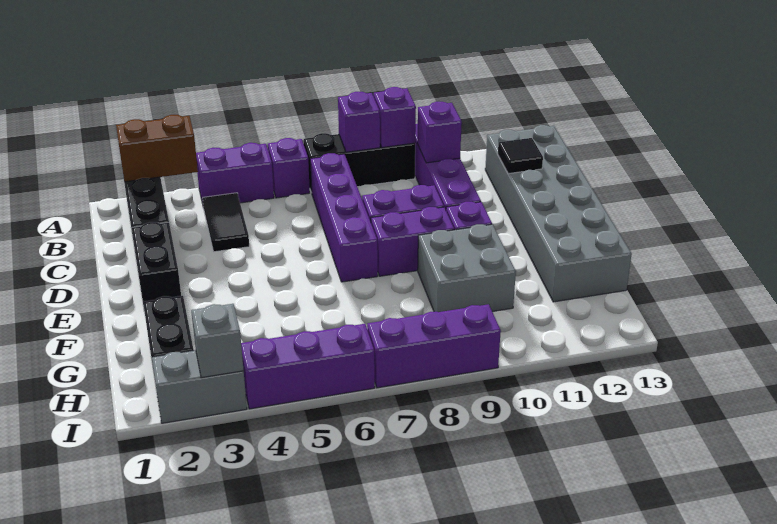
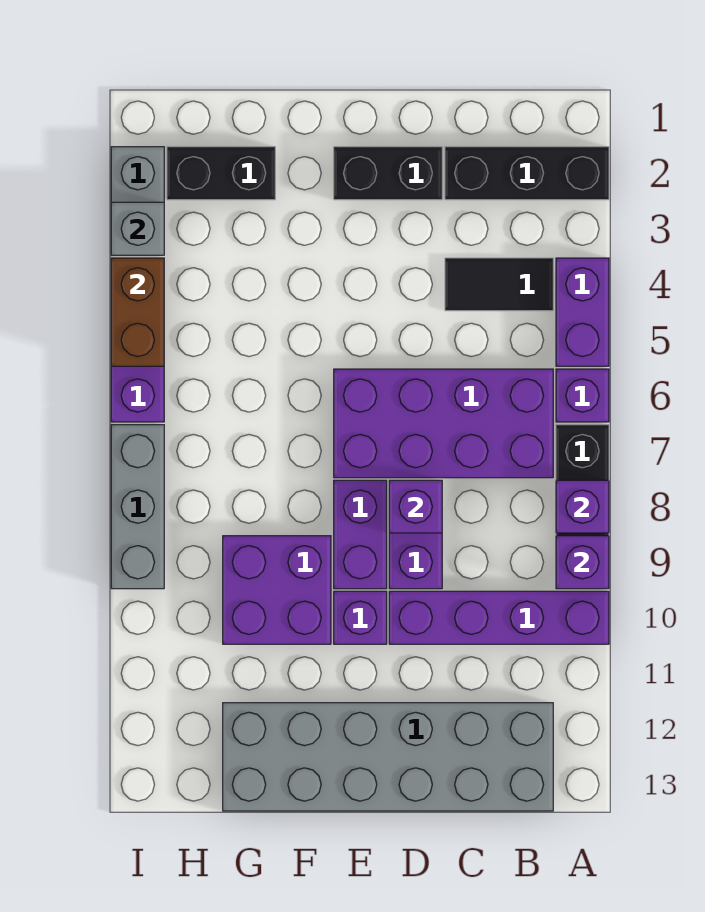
brown 1x2 brick [116,115,198,182] -> brown 1x2 brick moved to [111,258,164,366]
purple 1x4 brick [310,153,378,282] -> purple 2x4 brick [334,369,553,478]
purple 1x1 brick [417,102,462,163] -> purple 1x1 brick moved to [389,480,442,533]
black 1x1 tile [498,138,543,174] -> none
grey 2x2 brick [418,224,516,312] -> purple 2x2 brick [223,536,331,644]
purple 1x3 brick [367,304,501,388] -> grey 1x3 brick [111,425,164,589]

